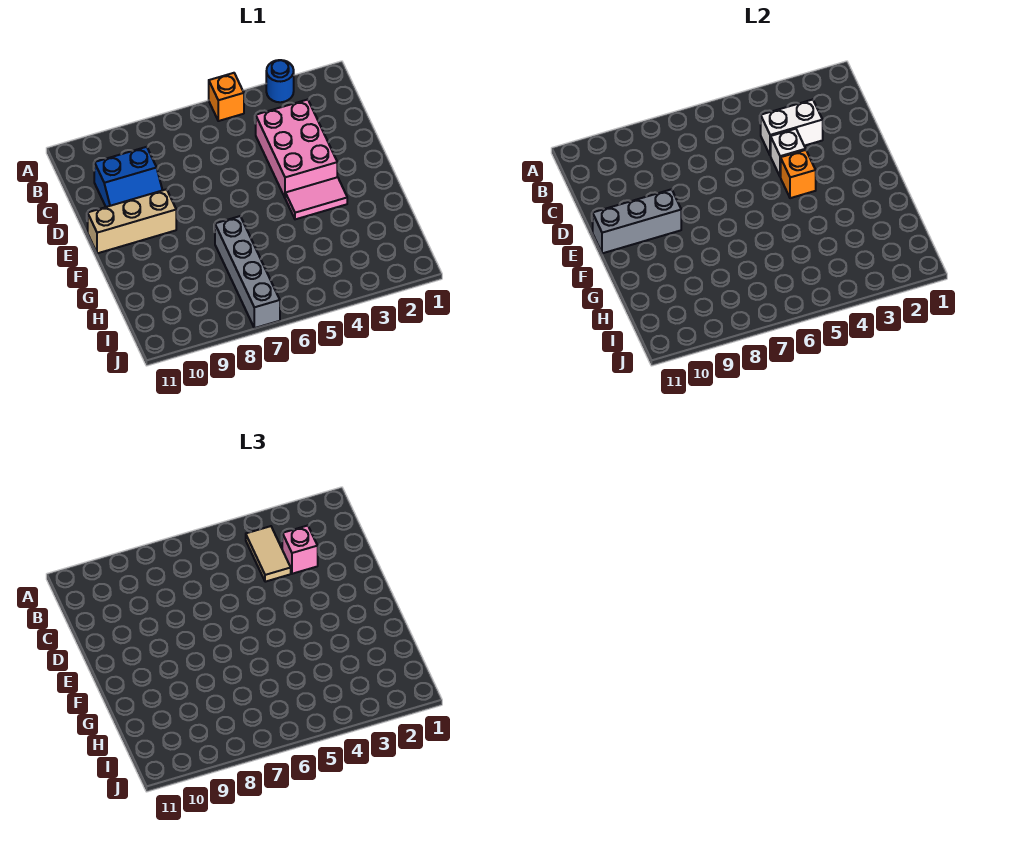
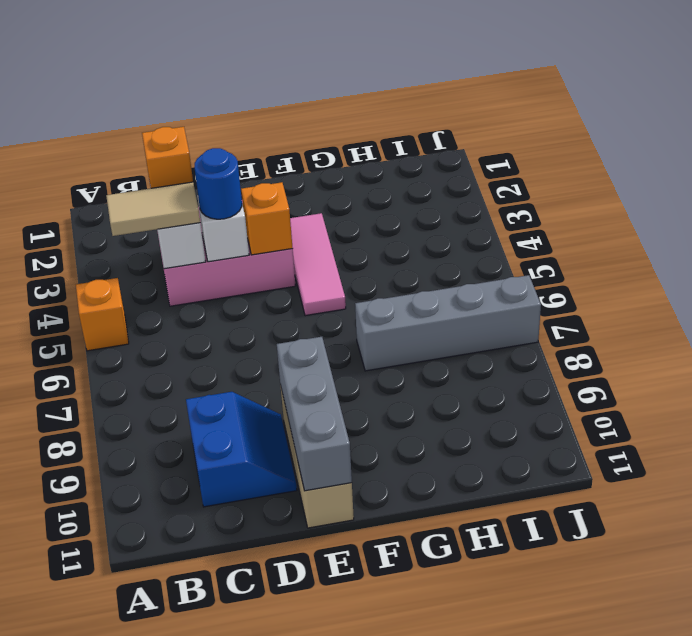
blue 1x1 round brick [266,60,294,102] -> blue 1x1 round brick moved to [194,148,242,219]
pink 1x1 brick [282,526,318,574] -> orange 1x1 brick [142,127,193,188]
pink 1x2 tile [285,177,347,219] -> pink 1x3 tile [290,213,346,316]

